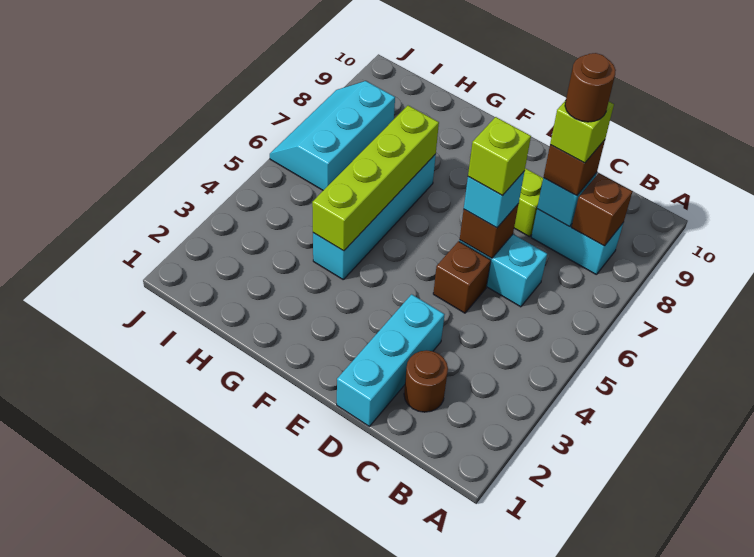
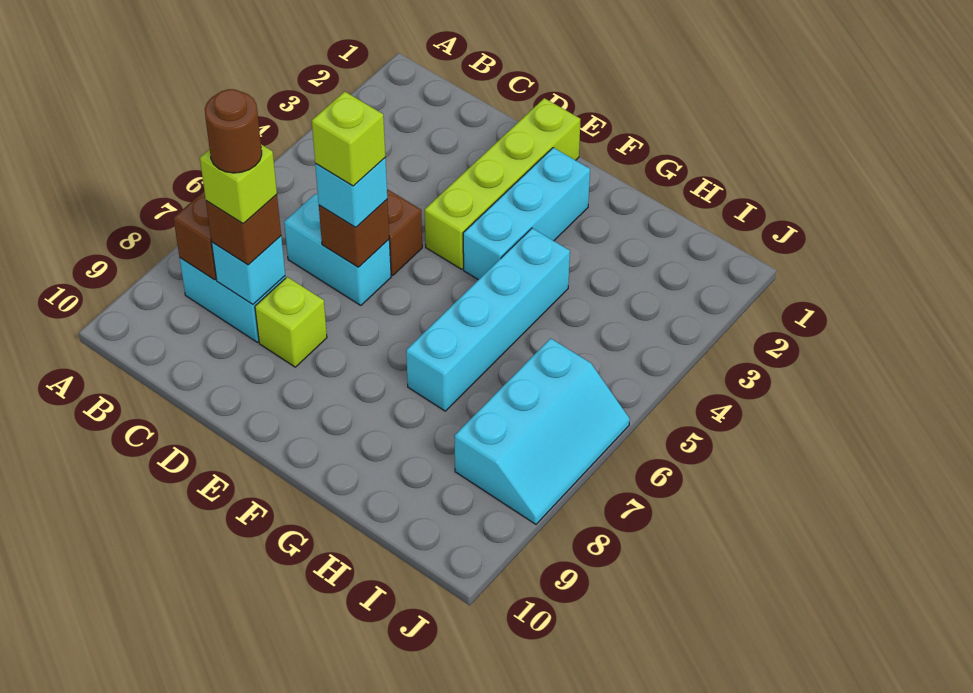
brown 1x1 round brick [404,350,448,412] -> none
cyan 1x3 brick [337,294,445,426] -> cyan 1x3 brick moved to [463,148,590,280]
lime 1x4 brick [312,106,439,251] -> lime 1x4 brick moved to [425,98,580,269]

